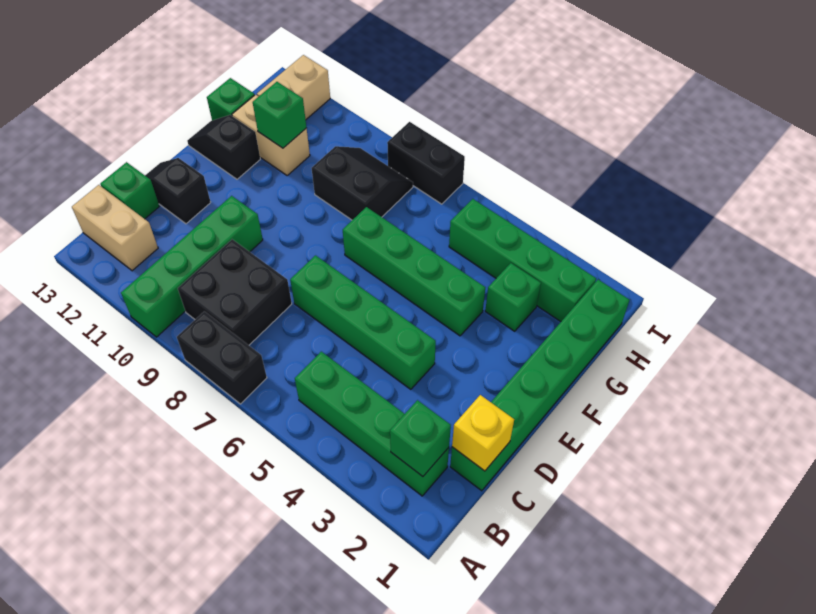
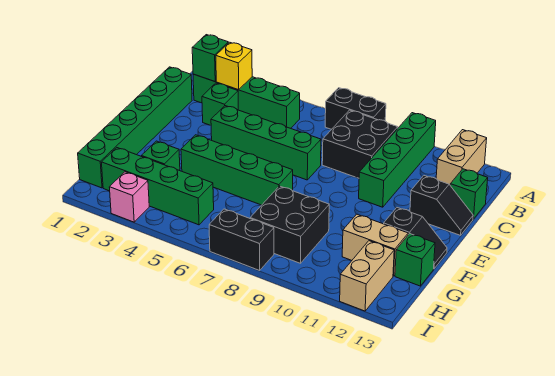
tan 1x2 brick [72,185,158,271] -> tan 1x2 brick turned to [436,130,487,185]
yellow 1x1 brick [452,395,514,471] -> yellow 1x1 brick moved to [216,42,252,90]
black 2x2 slope [312,146,413,220] -> black 2x2 brick [250,186,329,263]
green 1x1 brick [253,82,306,148] -> green 1x1 brick moved to [202,83,238,125]
none -> pink 1x1 brick [109,172,149,222]

